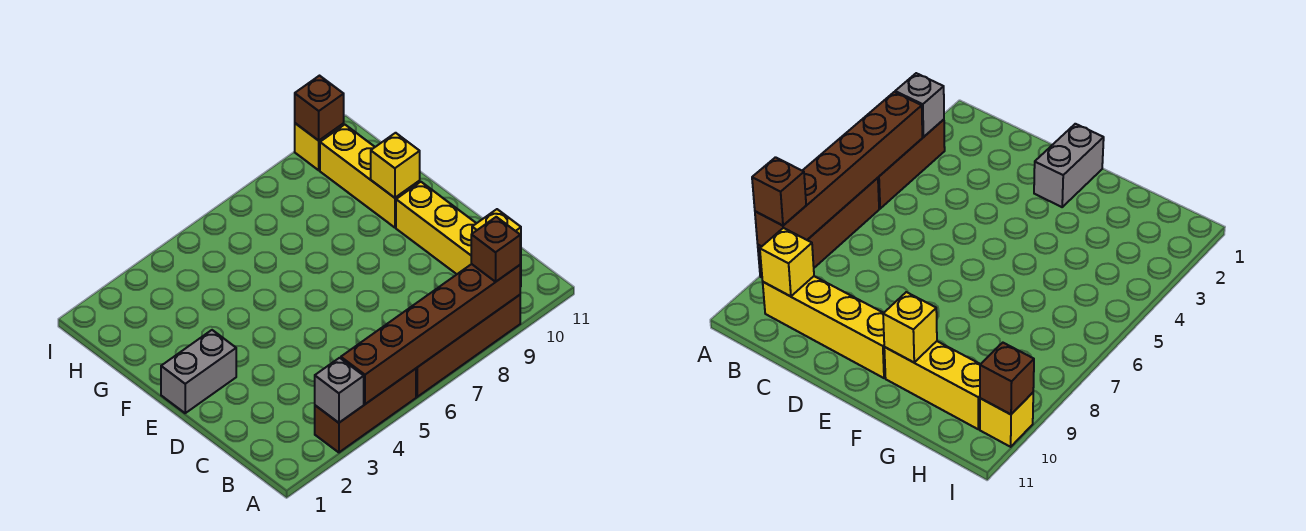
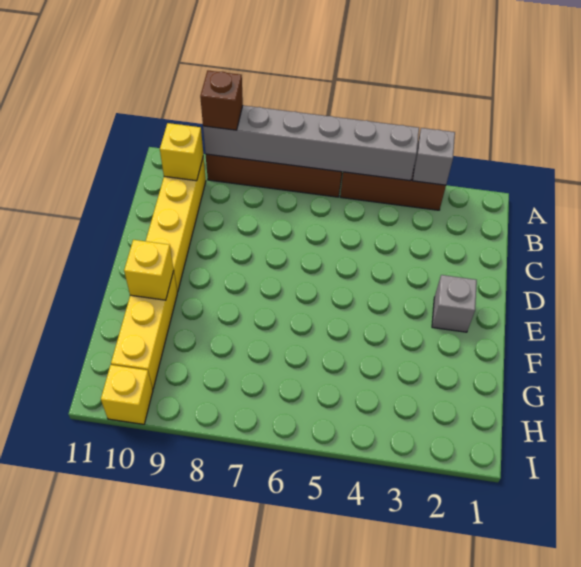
brown 1x6 brick [341,264,520,404] -> grey 1x6 brick [203,105,419,181]
grey 1x2 brick [161,330,236,413] -> grey 1x1 brick [432,275,477,332]
brown 1x1 brick [295,76,344,141] -> none

